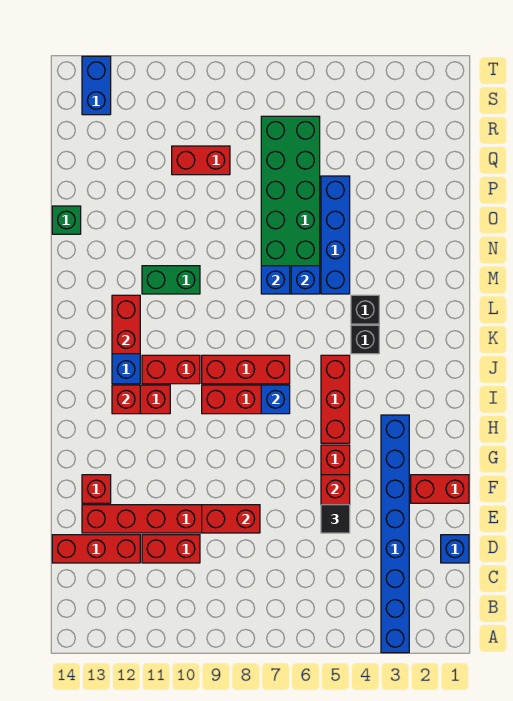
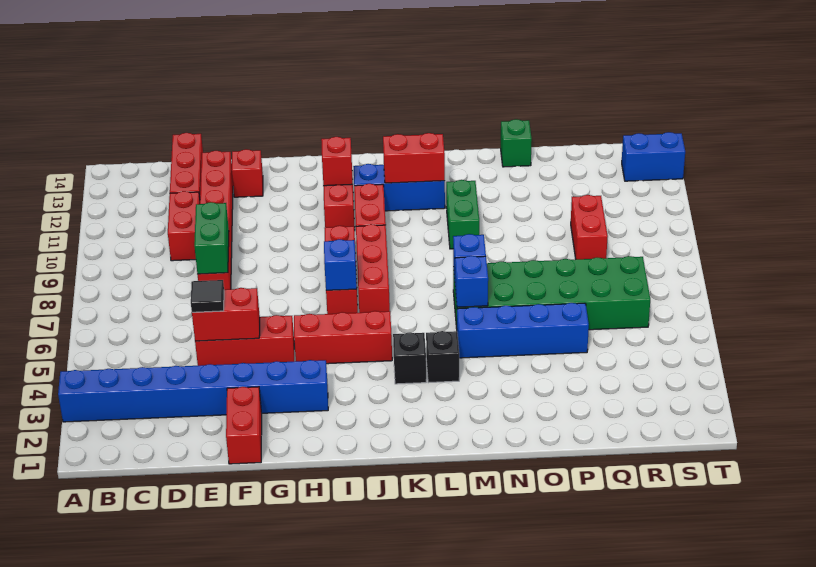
blue 1x1 brick [441,535,469,563] -> none
red 1x2 brick [202,505,260,533] -> green 1x2 brick [194,202,229,274]

